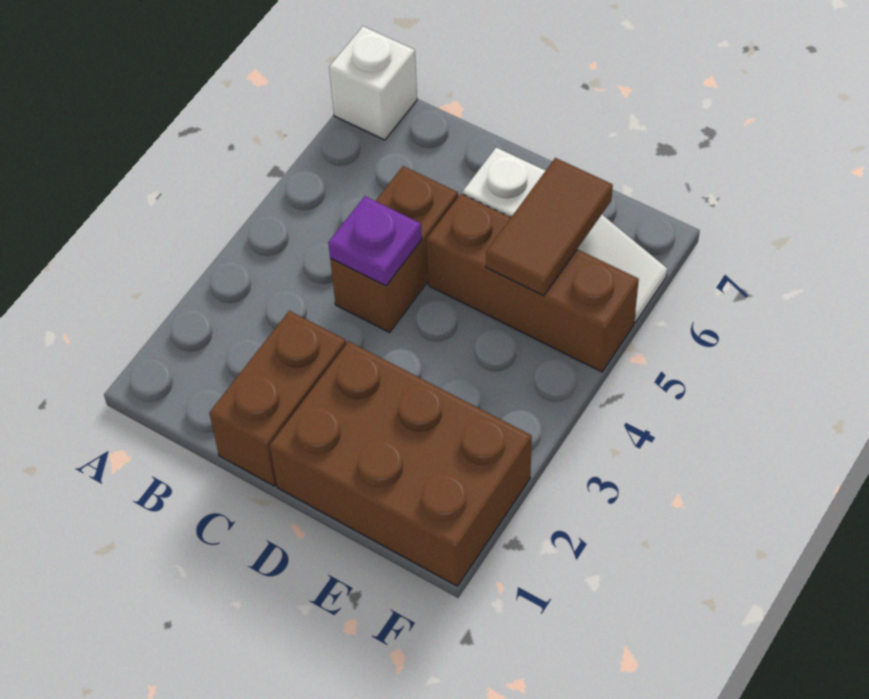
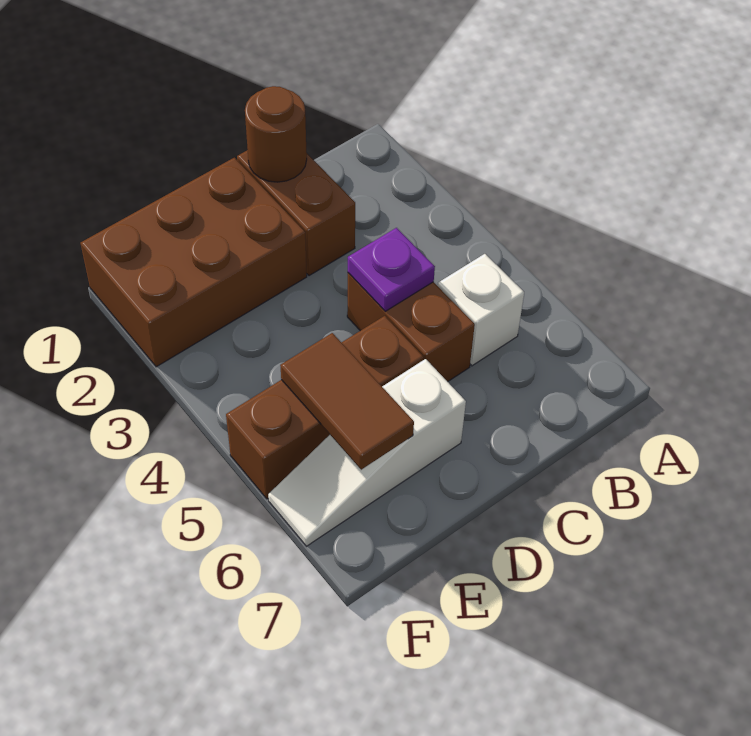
white 1x1 brick [329,26,417,140] -> white 1x1 brick moved to [438,254,524,366]
none -> brown 1x1 round brick [245,86,307,182]

